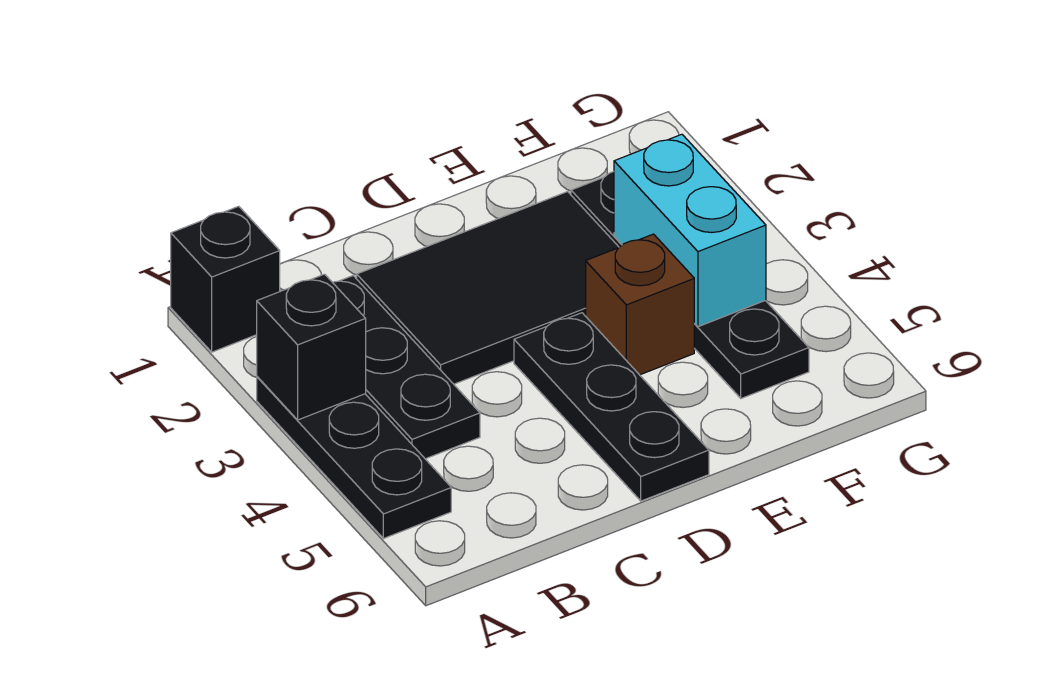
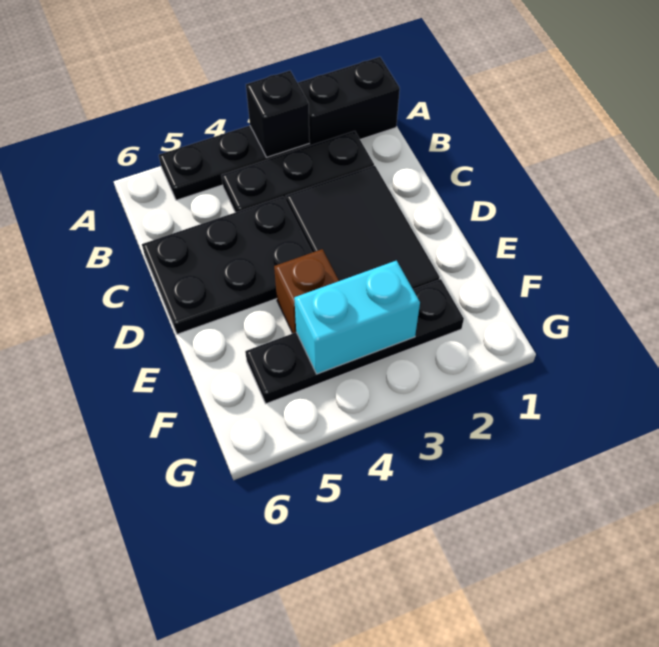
black 1x1 brick [171,206,280,352] -> black 1x2 brick [298,57,400,145]
black 1x3 plate [514,313,709,501] -> black 2x3 plate [142,196,312,334]

